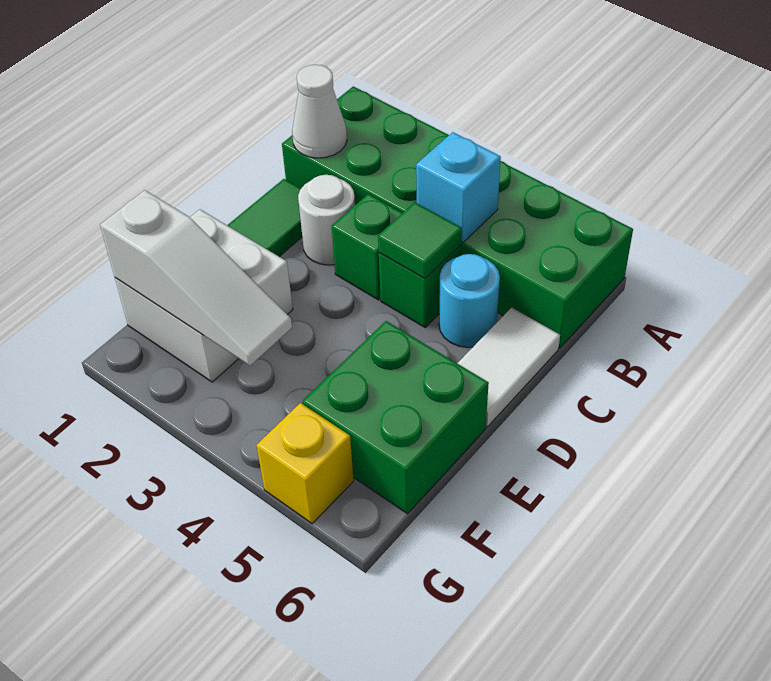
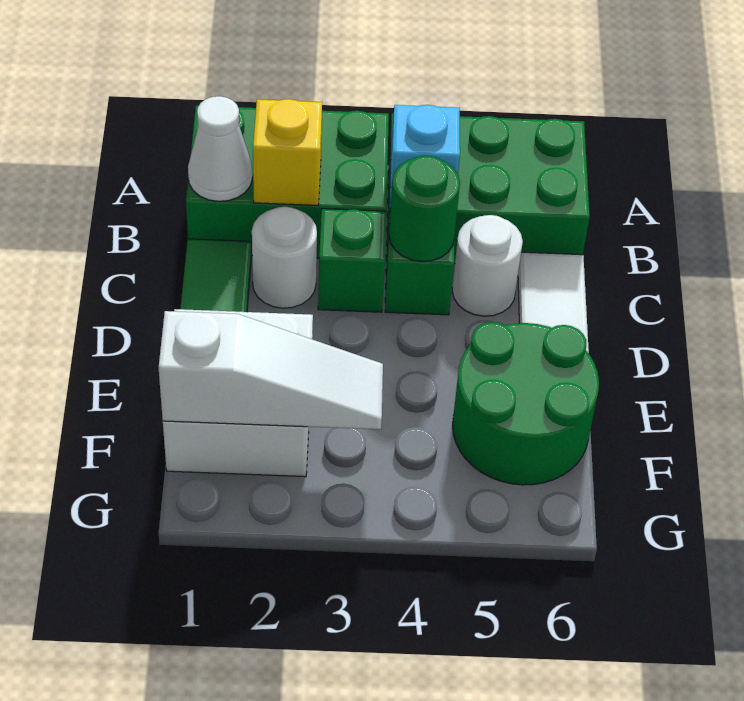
green 1x1 tile [378,202,462,279] -> green 1x1 round brick [389,156,460,262]
cyan 1x1 round brick [439,254,500,347] -> white 1x1 round brick [452,215,523,316]
green 2x2 brick [303,321,489,514] -> green 2x2 round brick [453,322,599,485]
yellow 1x1 brick [257,403,354,524] -> yellow 1x1 brick moved to [253,99,322,205]

